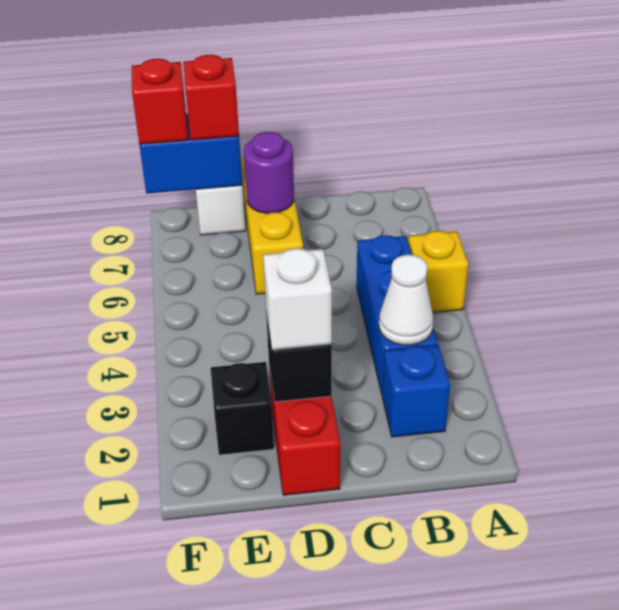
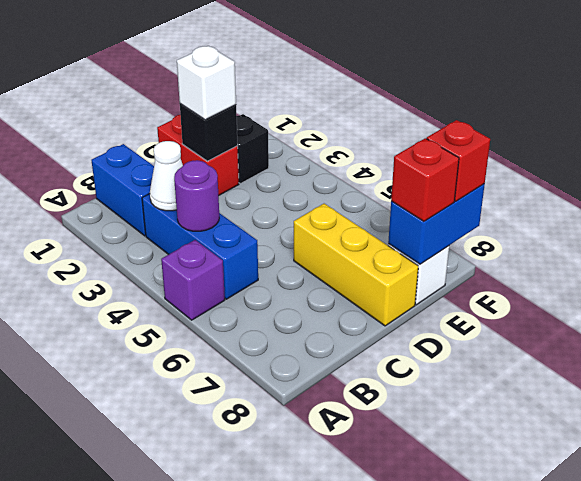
yellow 1x1 brick [408,231,468,312] -> purple 1x1 brick [161,240,225,320]
blue 1x1 brick [382,345,450,437] -> blue 1x2 brick [91,144,154,236]
purple 1x1 round brick [244,132,294,213] -> purple 1x1 round brick moved to [174,160,219,231]

